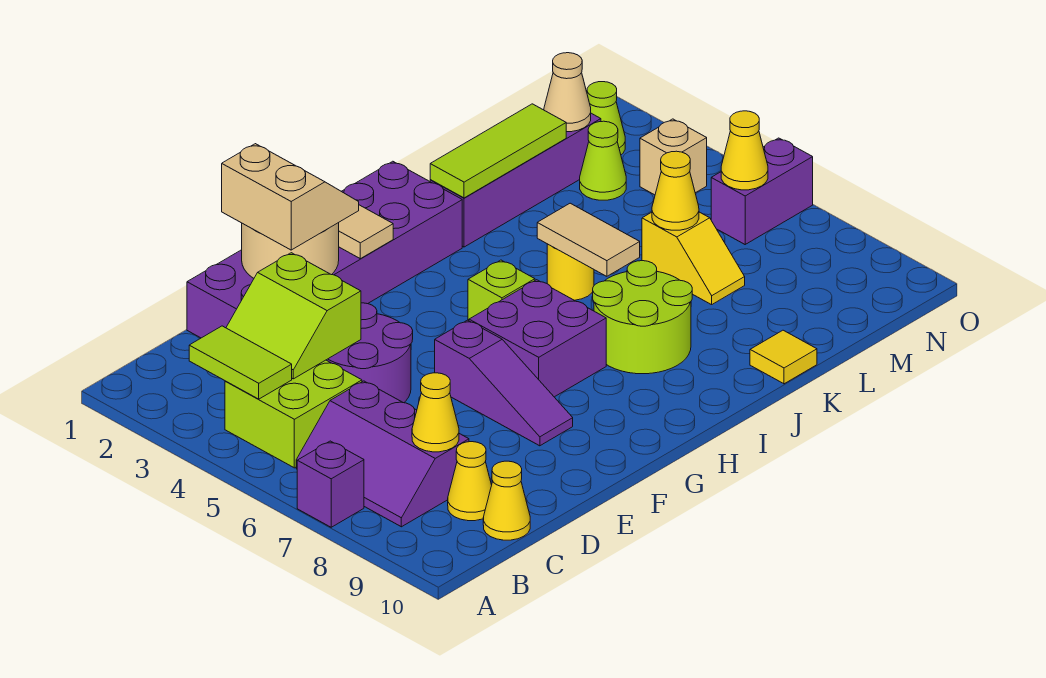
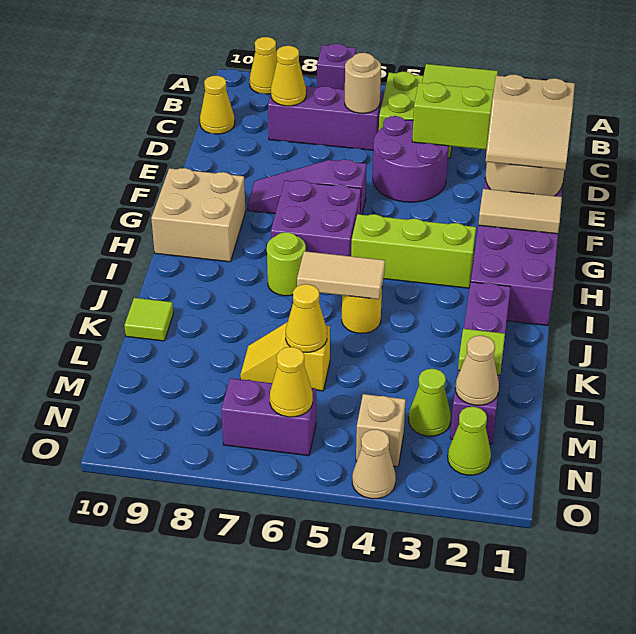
none -> tan 1x1 round brick [345,53,381,113]
yellow 1x1 cone [448,442,492,521] -> yellow 1x1 cone moved to [250,37,277,94]
none -> tan 2x2 brick [151,168,246,262]
lime 1x1 brick [468,260,535,321] -> lime 1x3 brick [351,214,476,288]
lime 2x2 round brick [593,261,692,374] -> lime 1x1 round brick [267,232,306,296]
lime 1x3 tile [430,104,566,198] -> lime 1x1 tile [458,329,505,375]
yellow 1x1 tile [750,330,817,384] -> lime 1x1 tile [124,298,173,341]
purple 1x2 brick [711,138,813,244] -> purple 1x2 brick turned to [221,378,316,456]
none -> tan 1x1 cone [352,429,396,499]

